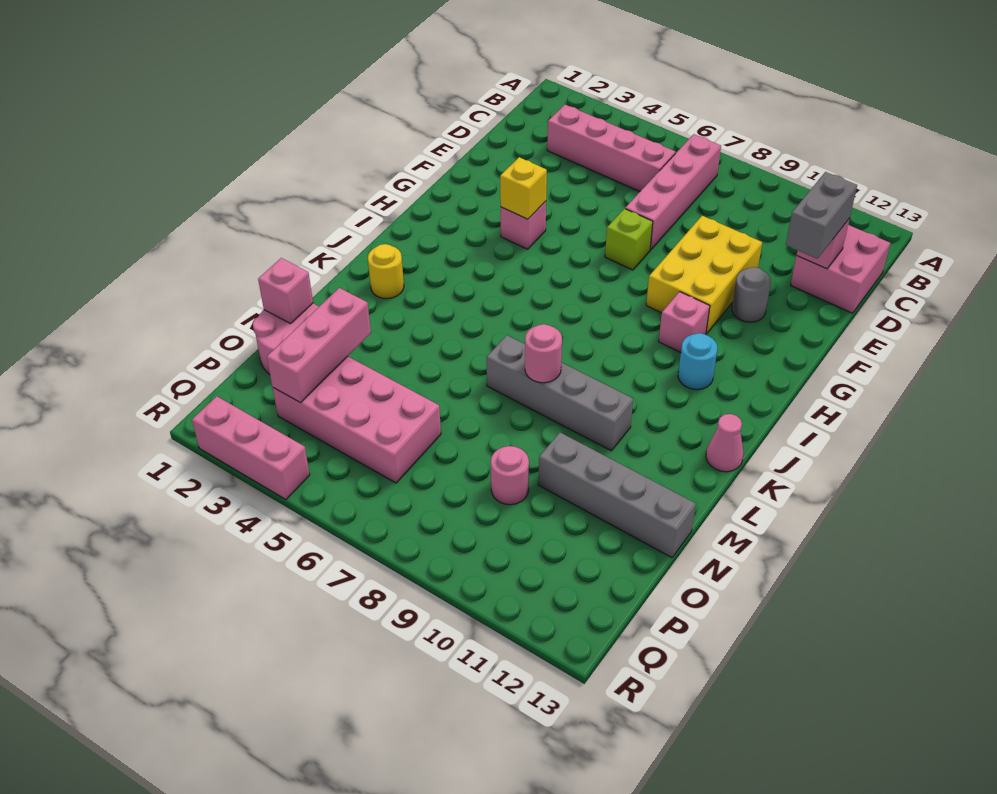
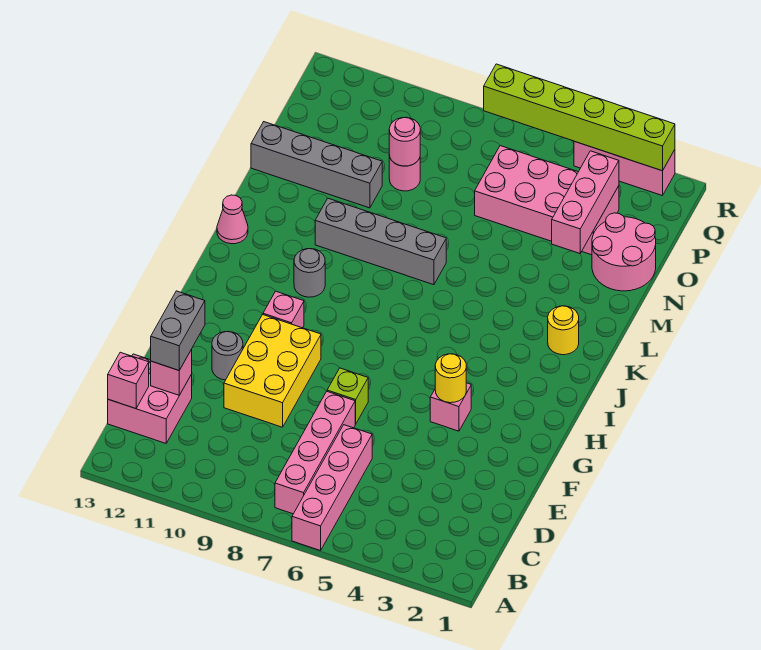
pink 1x4 brick [547,105,675,191] -> pink 1x4 brick turned to [292,425,372,551]
yellow 1x1 brick [500,157,547,219] -> yellow 1x1 round brick [435,354,466,403]
cyan 1x1 round brick [678,333,718,390] -> none
none -> grey 1x1 round brick [294,249,325,297]
pink 1x1 round brick [525,324,562,383] -> pink 1x1 round brick moved to [389,117,420,166]
pink 1x1 brick [258,258,313,324] -> pink 1x1 brick moved to [108,352,149,409]
none -> lime 1x6 brick [484,64,675,171]

